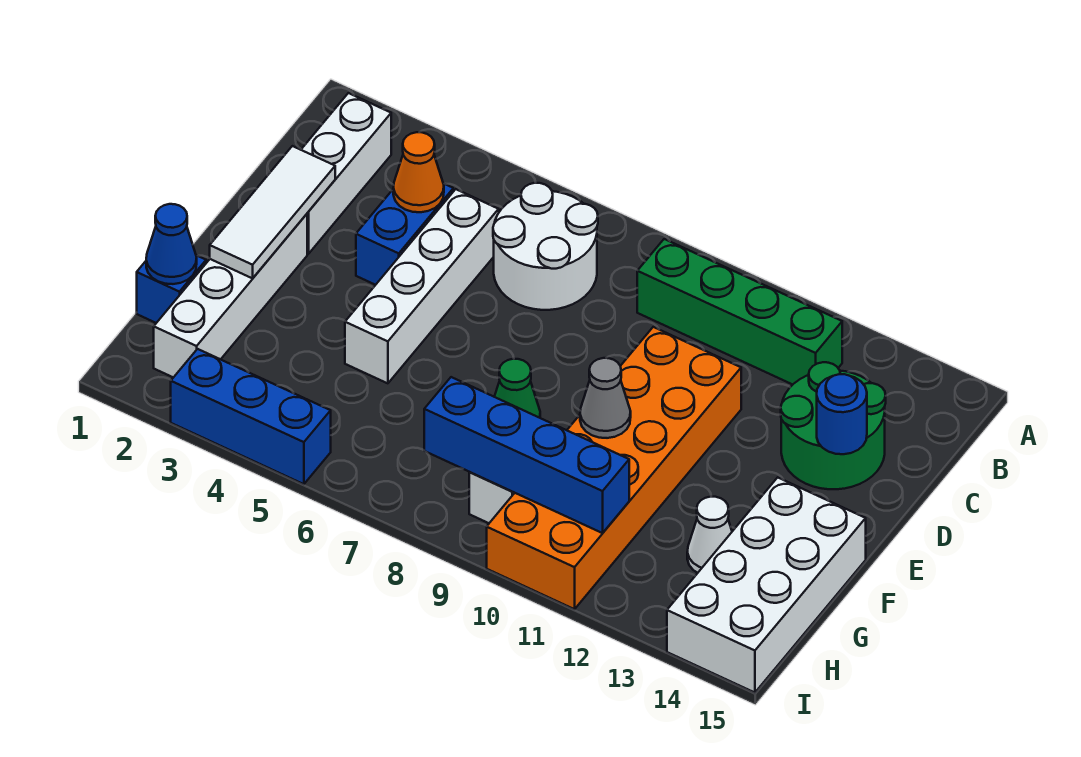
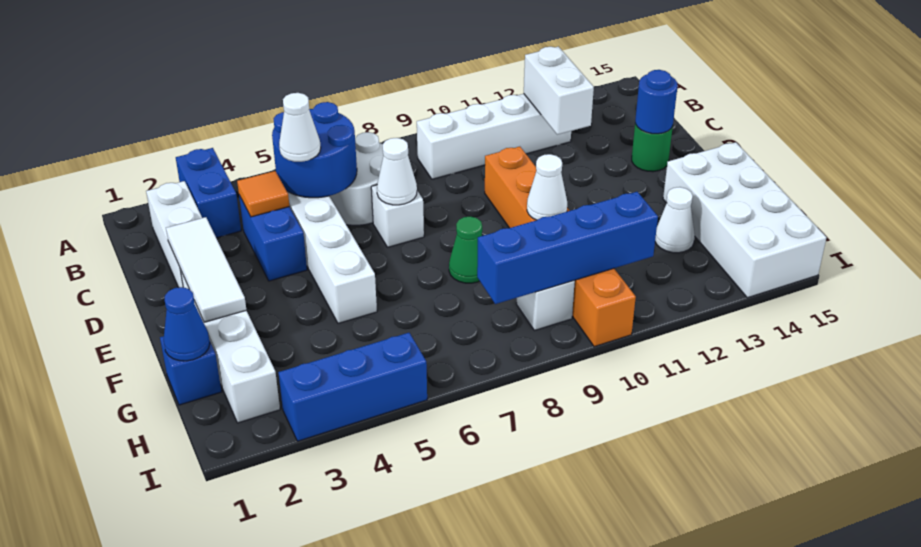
none -> blue 1x2 brick [176,148,241,238]
none -> blue 2x2 round brick [272,102,357,198]
green 1x4 brick [637,239,842,385] -> white 1x4 brick [417,94,571,179]
none -> white 1x2 brick [524,47,594,135]
orange 1x1 cone [393,132,444,212] -> orange 1x1 tile [237,171,289,217]
none -> white 1x1 cone [279,93,321,162]
green 2x2 round brick [781,362,886,489] -> green 1x1 round brick [632,123,673,172]
none -> white 1x1 brick [371,185,424,247]
none -> white 1x1 cone [377,138,417,205]
orange 2x6 brick [487,327,741,609] -> orange 1x6 brick [485,147,636,347]
grey 1x1 cone [580,358,631,438] -> white 1x1 cone [527,154,567,220]

